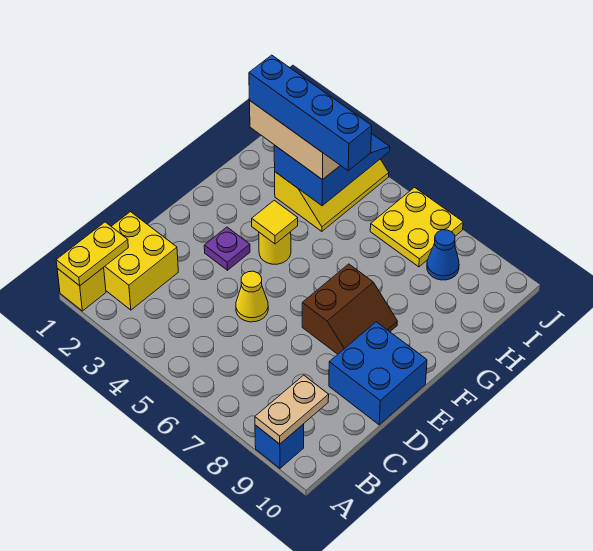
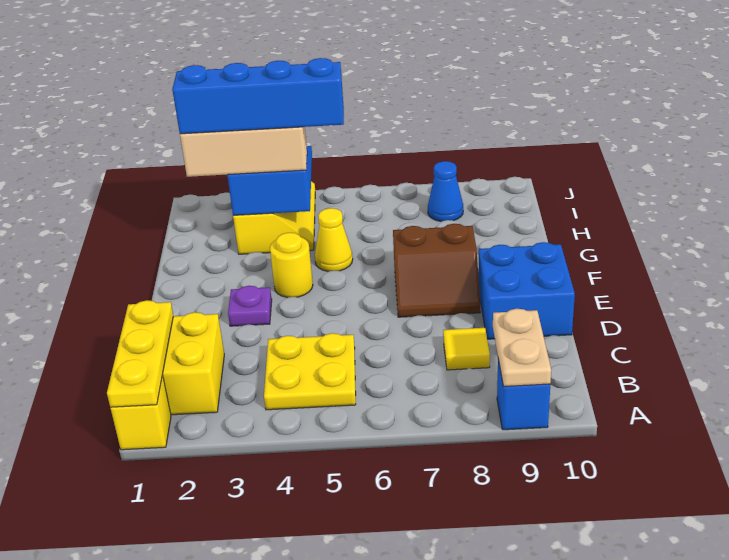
yellow 1x2 plate [56,222,128,286] -> yellow 1x3 plate [107,300,173,407]
yellow 1x1 cone [236,271,268,322] -> yellow 1x1 cone moved to [315,208,353,271]
brown 2x2 slope [302,264,397,354] -> brown 2x2 slope turned to [393,224,480,317]
yellow 1x1 tile [252,200,298,244] -> yellow 1x1 tile moved to [443,328,490,370]
yellow 2x2 plate [370,187,463,267] -> yellow 2x2 plate moved to [264,333,356,410]

